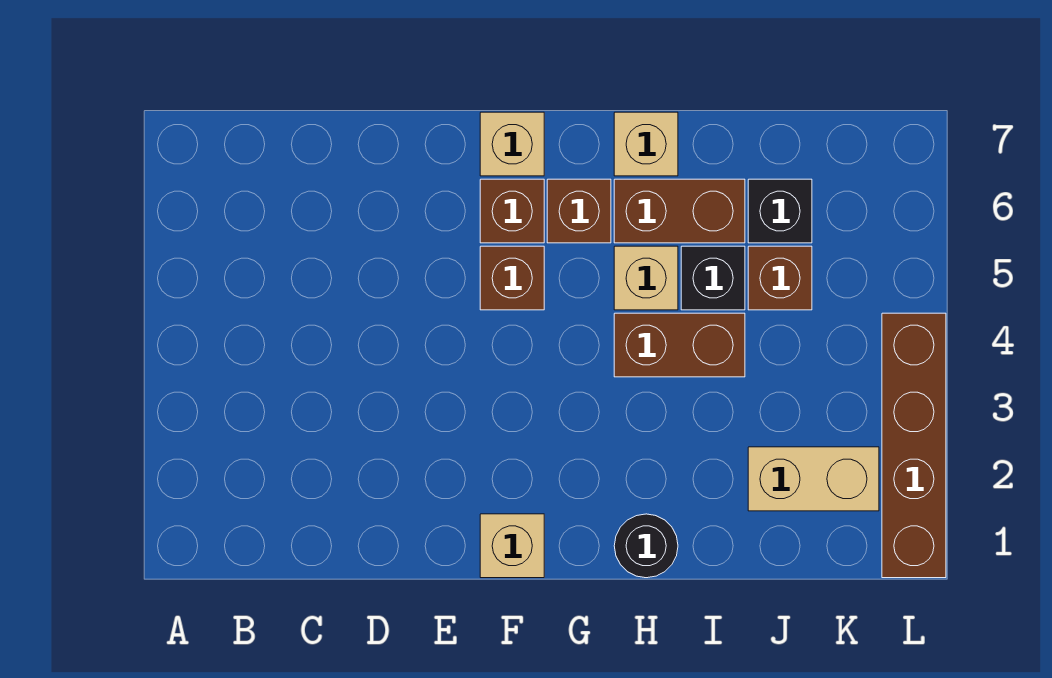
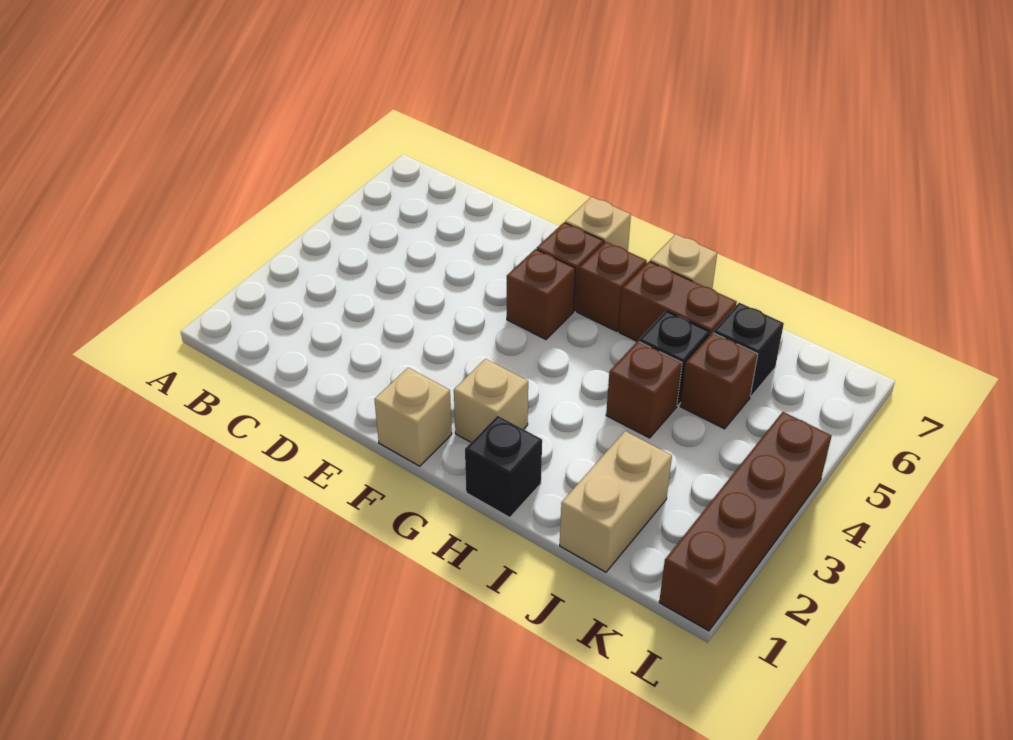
black 1x1 round brick [614,514,678,578] -> black 1x1 brick [465,416,542,518]
brown 1x2 brick [614,313,745,377] -> brown 1x1 brick [606,341,682,438]
tan 1x1 brick [614,246,678,310] -> tan 1x1 brick moved to [454,359,528,442]
tan 1x2 brick [748,447,879,511] -> tan 1x2 brick turned to [560,431,672,572]

